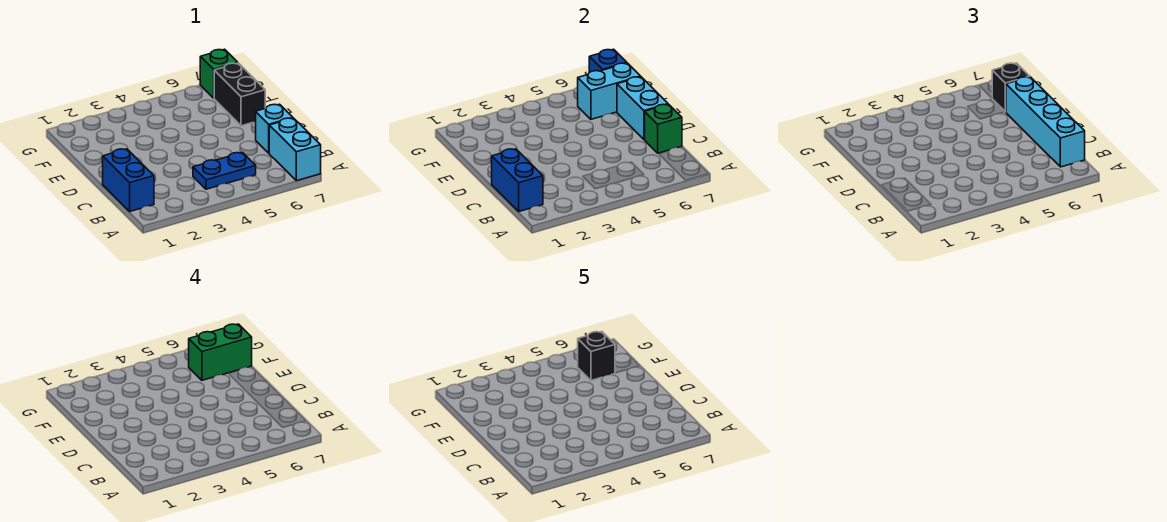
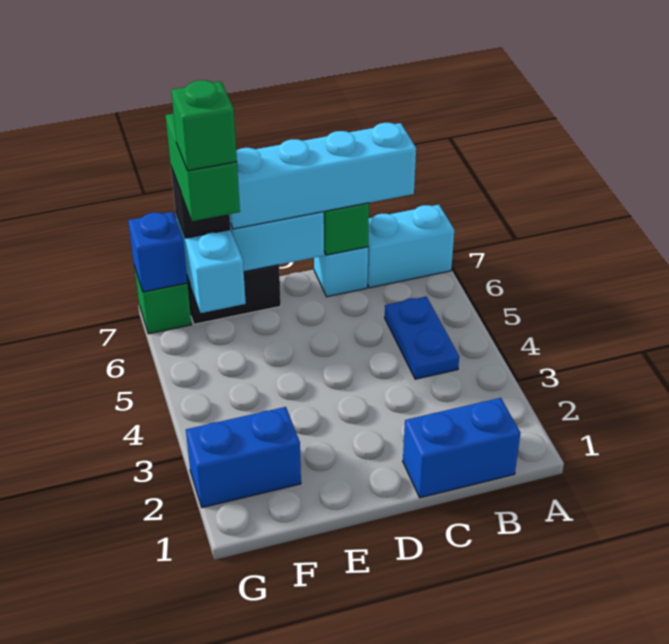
blue 1x2 brick [492,149,543,211] -> blue 1x2 brick moved to [186,407,301,508]
black 1x1 brick [578,332,615,380] -> green 1x1 brick [171,80,237,171]

